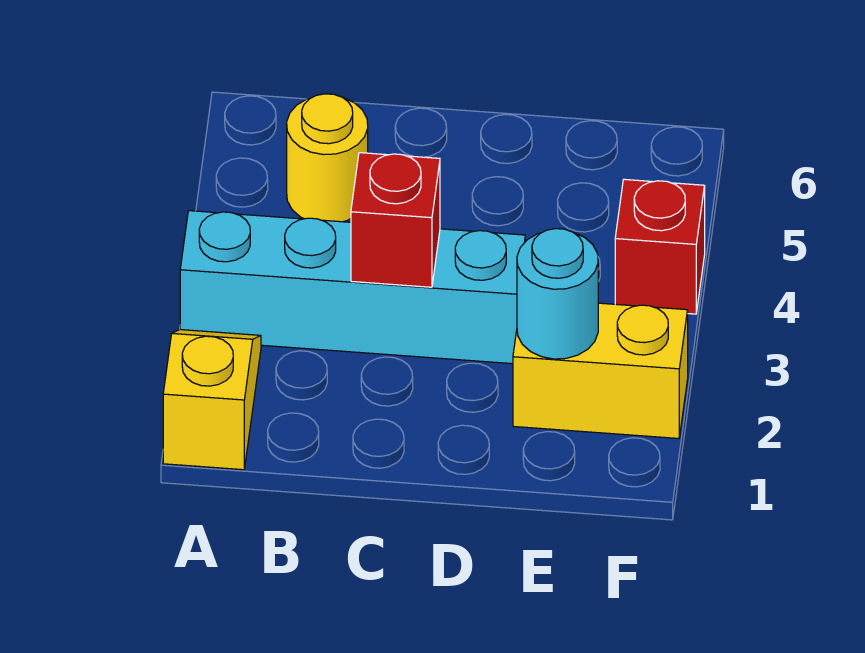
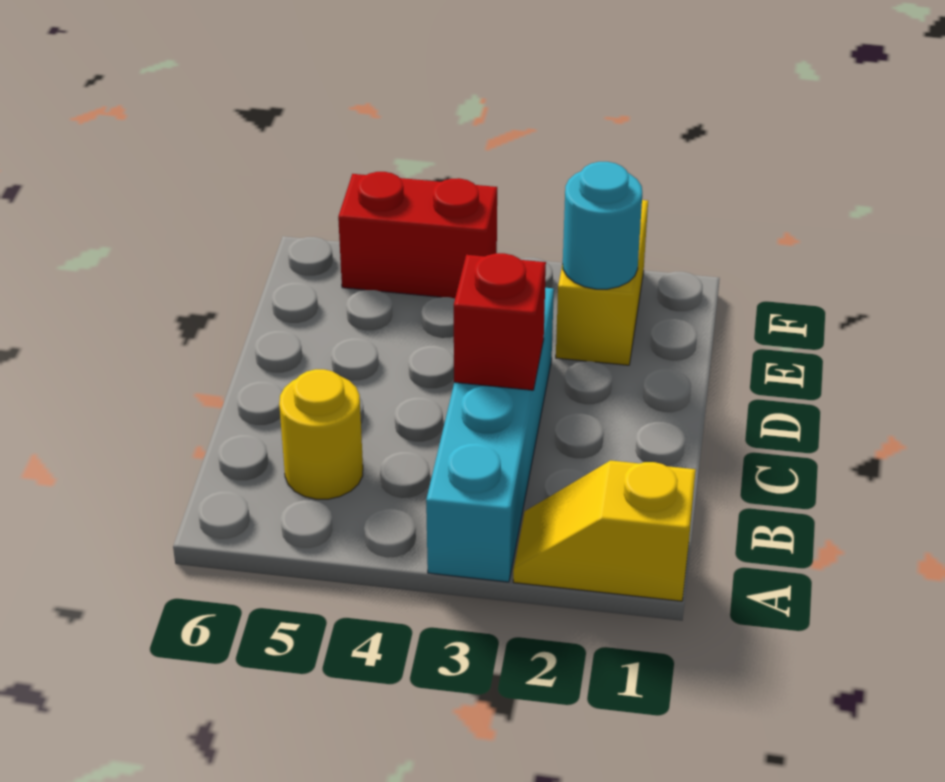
red 1x1 brick [615,179,705,314] -> red 1x2 brick [338,172,497,298]

